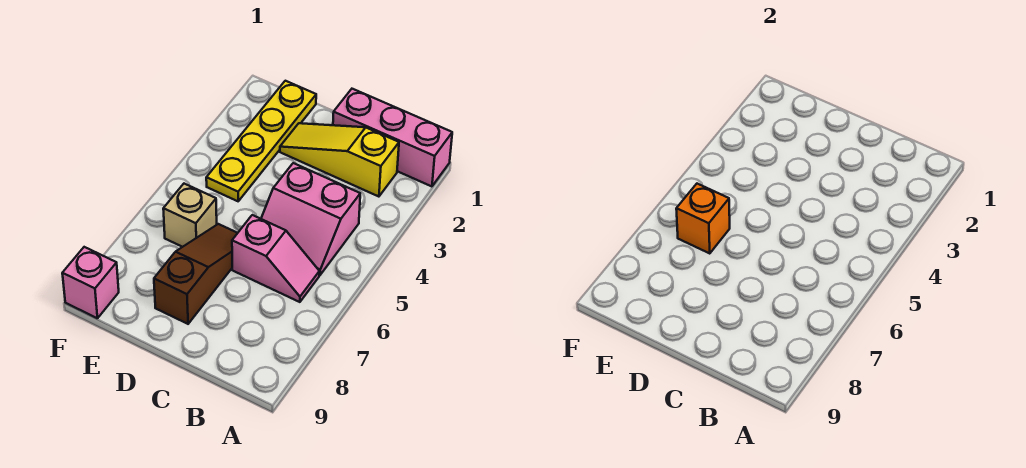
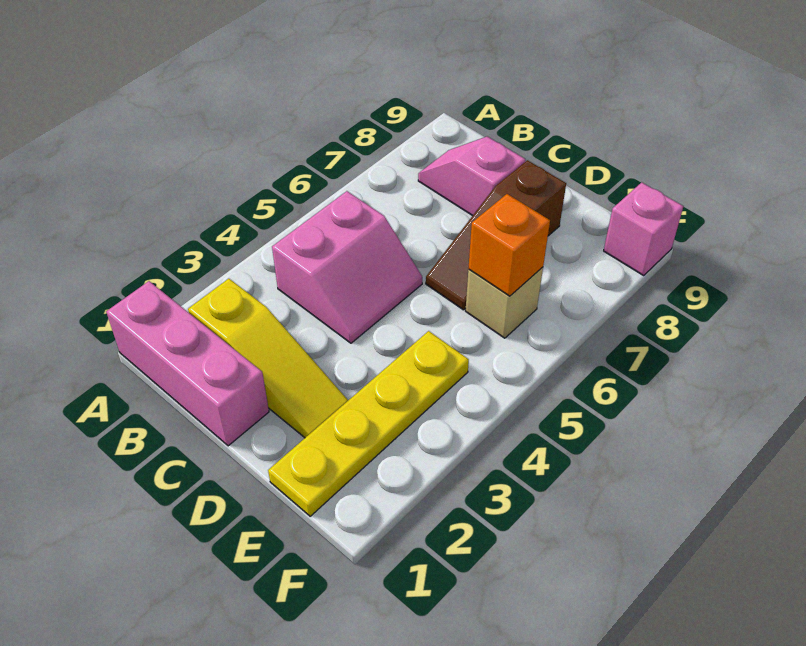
pink 2x2 slope [261,163,360,275] -> pink 2x2 slope turned to [272,191,422,343]
pink 1x2 slope [232,215,319,302] -> pink 1x2 slope moved to [418,137,525,216]

